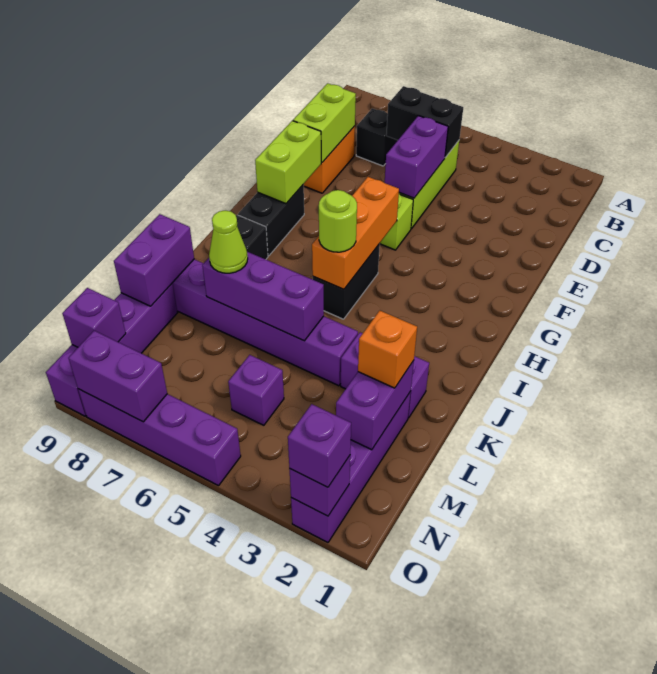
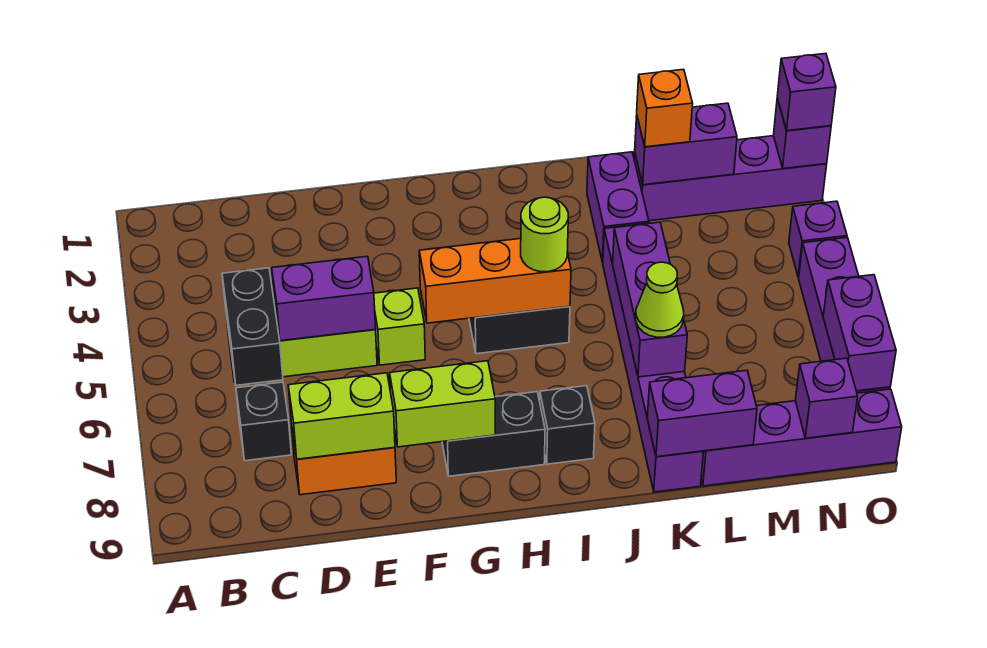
purple 1x1 brick [228,355,284,425] -> purple 1x1 brick moved to [789,201,847,277]

